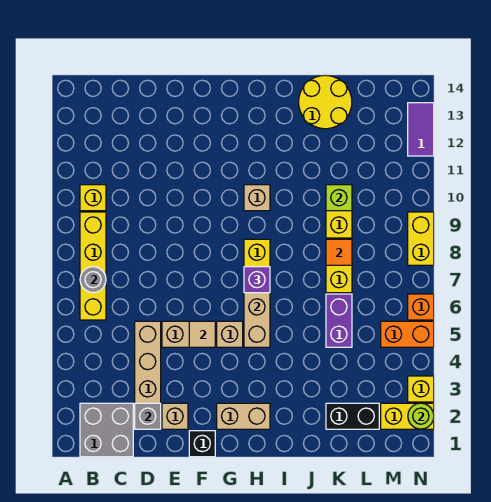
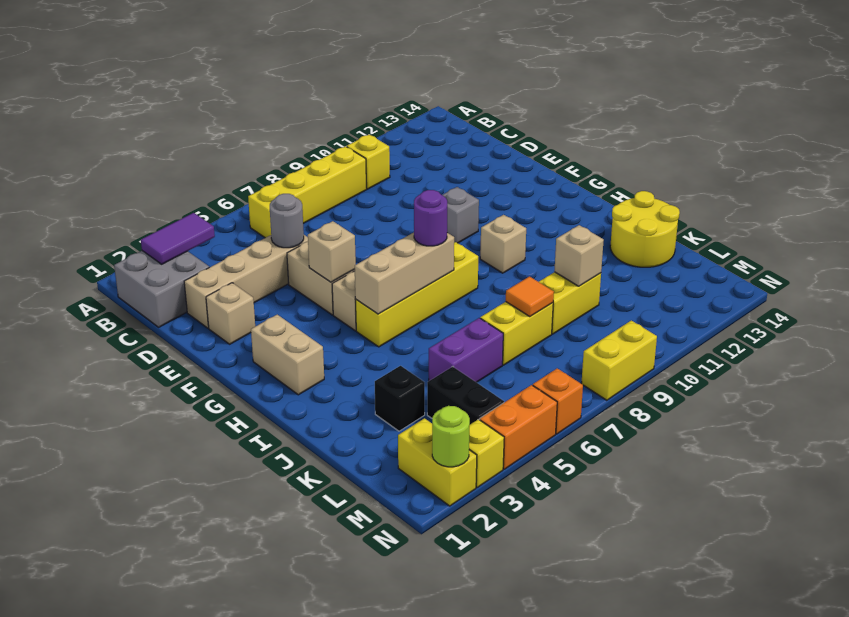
grey 1x1 round brick [80,267,106,293] -> grey 1x1 round brick moved to [270,194,304,248]
grey 1x1 brick [135,403,161,429] -> grey 1x1 brick moved to [443,187,479,243]
black 1x1 brick [189,431,215,457] -> black 1x1 brick moved to [375,366,425,431]
tan 1x1 tile [189,321,215,347] -> tan 1x1 brick [308,221,356,282]
purple 1x1 brick [244,267,270,293] -> purple 1x1 round brick [414,190,447,246]
black 1x2 brick [326,403,379,429] -> black 1x2 brick moved to [427,367,504,424]
lime 1x1 brick [326,185,352,211] -> tan 1x1 brick [554,225,604,286]
orange 1x2 brick [381,321,434,347] -> orange 1x2 brick turned to [480,385,557,469]
purple 1x2 tile [408,103,434,156] -> purple 1x2 tile moved to [141,213,215,264]

